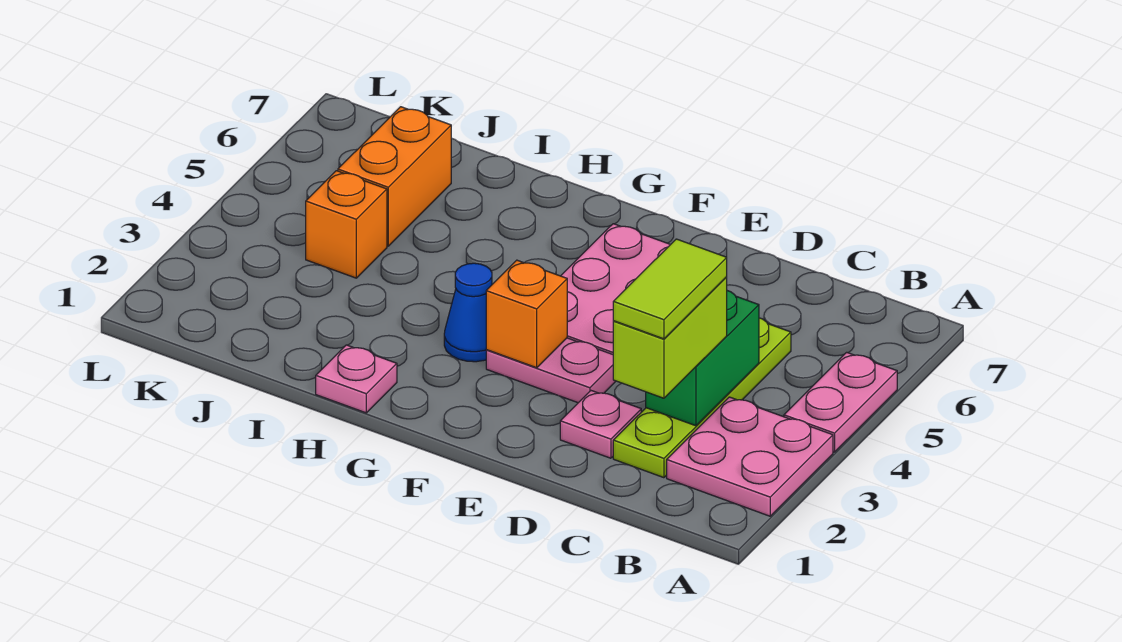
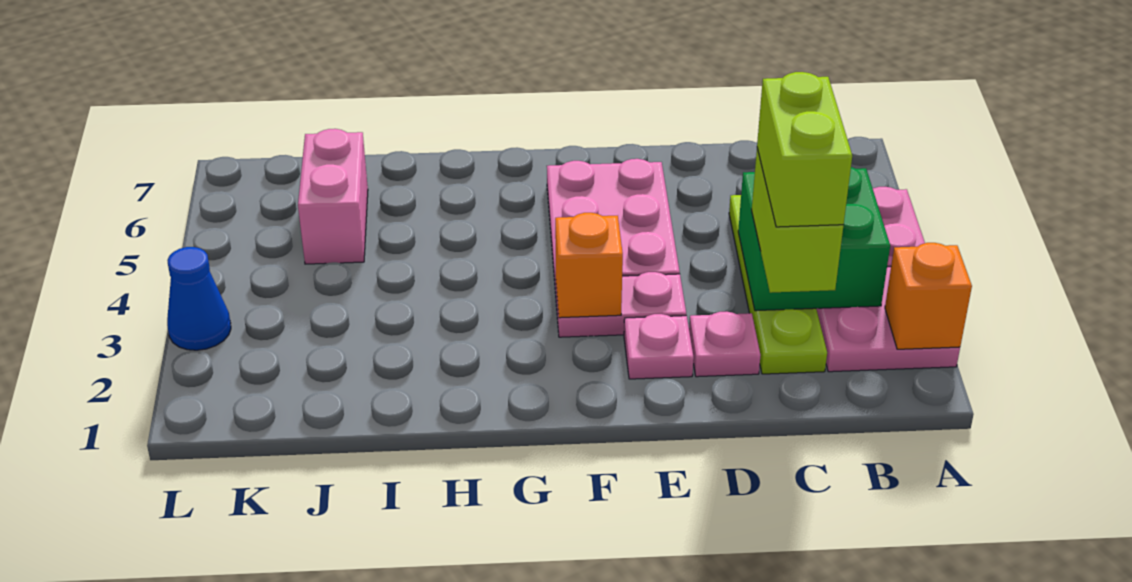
lime 1x2 tile [613,239,727,339] -> lime 1x2 brick [757,72,852,227]
green 1x2 brick [646,291,759,426] -> green 2x2 brick [738,167,890,311]
blue 1x1 cone [444,263,492,362] -> blue 1x1 cone moved to [167,247,231,350]
pink 1x1 plate [316,345,397,413] -> pink 1x1 plate moved to [624,314,694,379]
orange 1x1 brick [306,171,387,278] -> orange 1x1 brick moved to [885,243,972,349]
orange 1x2 brick [338,107,451,246] -> pink 1x2 brick [298,129,368,264]

